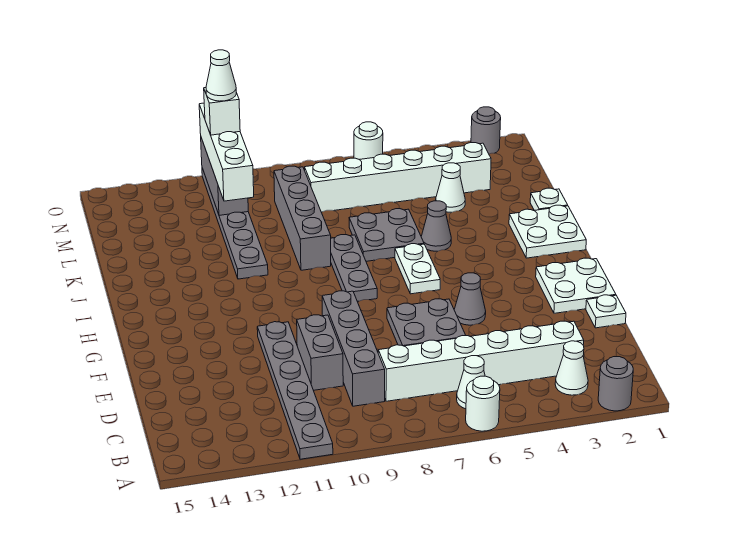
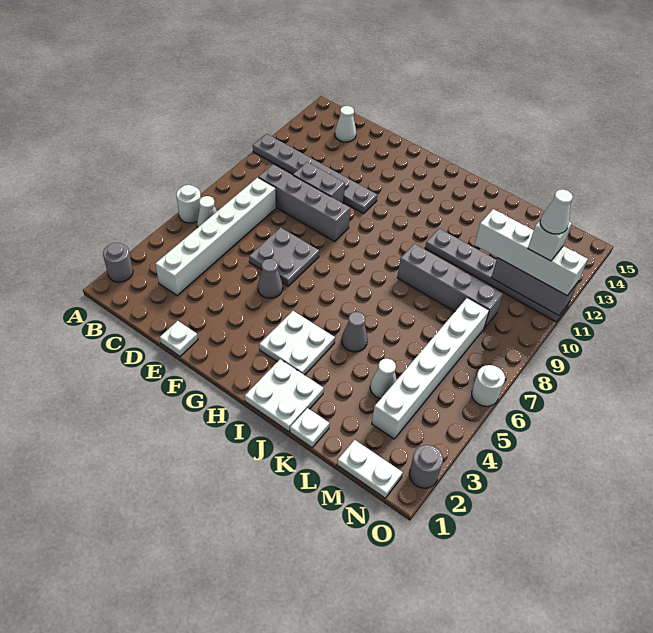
white 1x1 cone [555,341,588,395] -> white 1x1 cone moved to [335,106,356,142]
white 2x2 plate [536,258,616,313] -> white 2x2 plate moved to [259,311,335,375]
white 1x2 plate [395,244,440,294] -> white 1x2 plate moved to [337,440,403,498]
grey 1x3 plate [331,234,377,301] -> none
grey 2x2 plate [349,209,424,261] -> none

